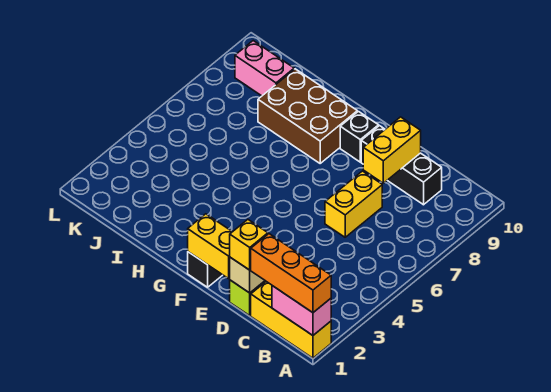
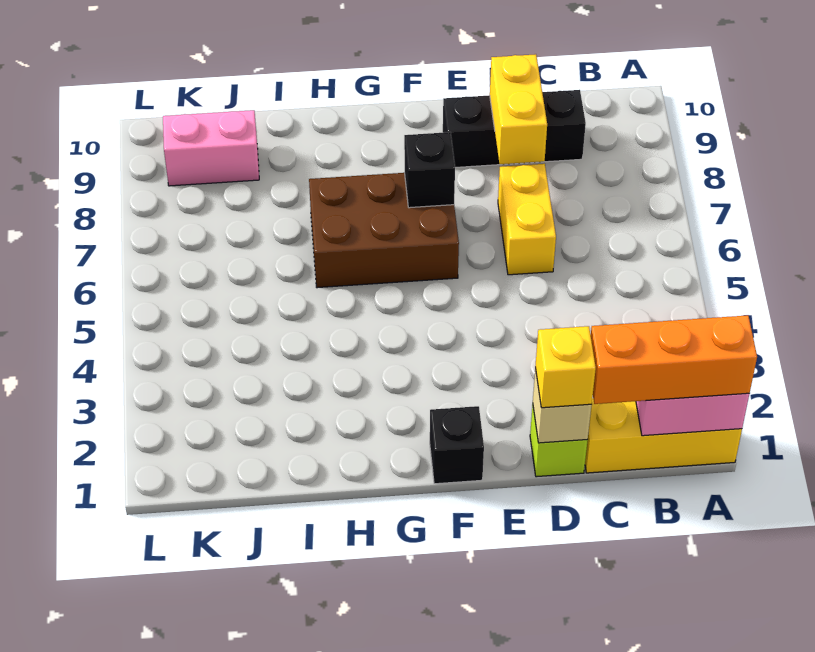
yellow 1x2 brick [188,214,232,279] -> none
black 1x1 brick [340,112,379,162] -> black 1x1 brick moved to [404,132,455,208]
brown 2x3 brick [258,69,357,163] -> brown 2x3 brick moved to [309,173,459,288]

